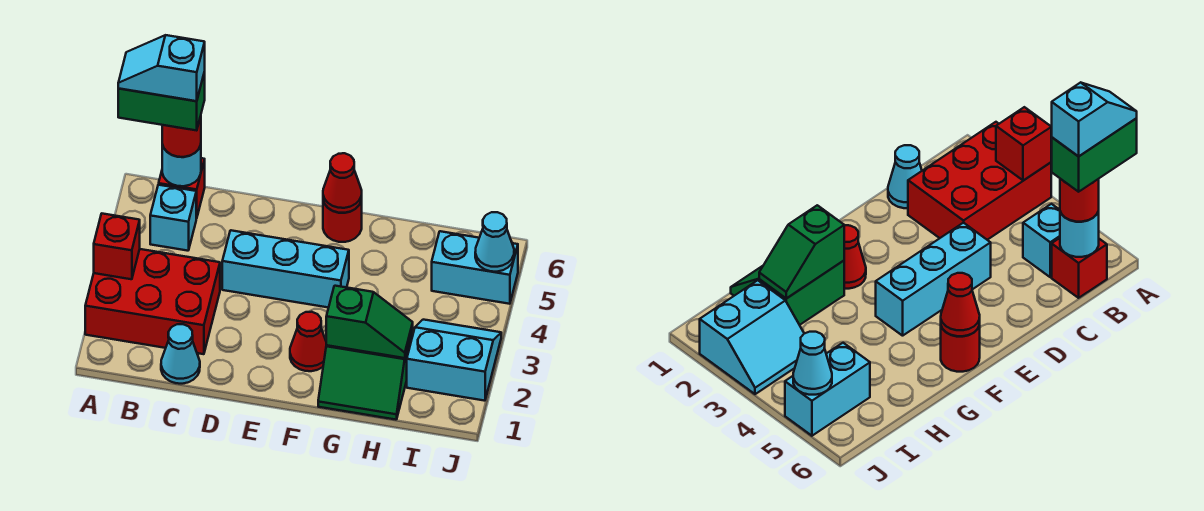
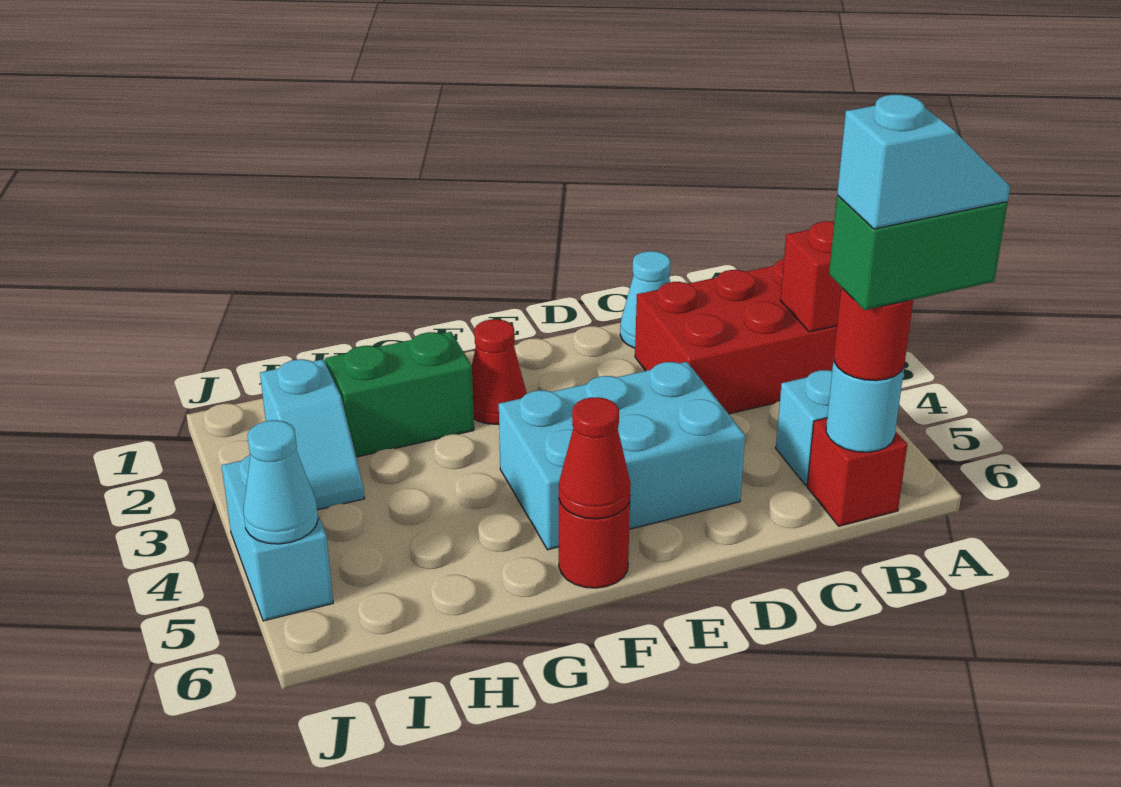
cyan 1x3 brick [222,230,349,308] -> cyan 2x3 brick [499,362,745,550]
green 1x2 slope [326,286,413,358] -> none
cyan 2x2 slope [407,320,501,401] -> cyan 1x2 slope [260,359,365,510]
cyan 1x2 brick [432,231,518,304] -> cyan 1x2 brick turned to [222,455,333,621]

